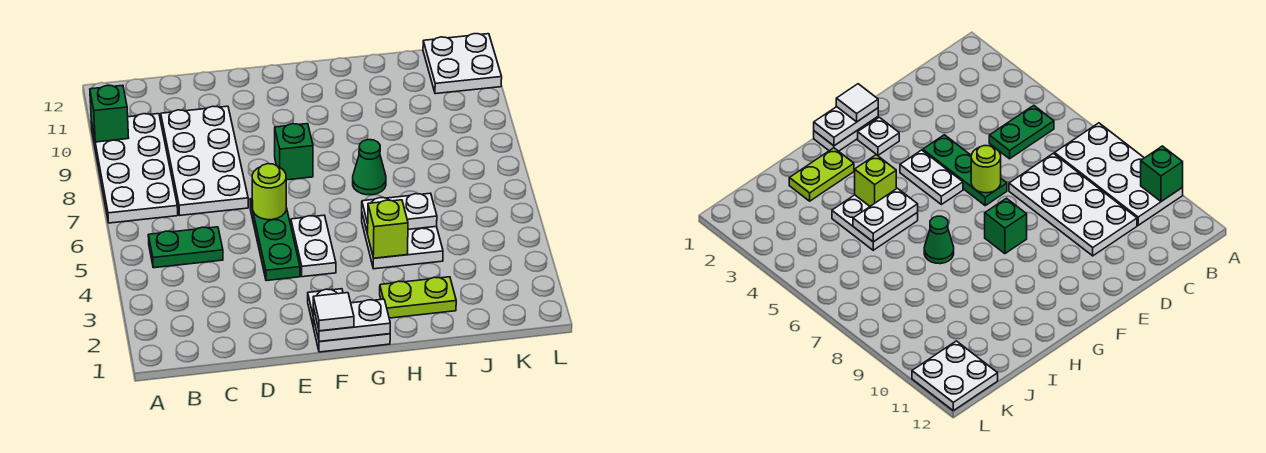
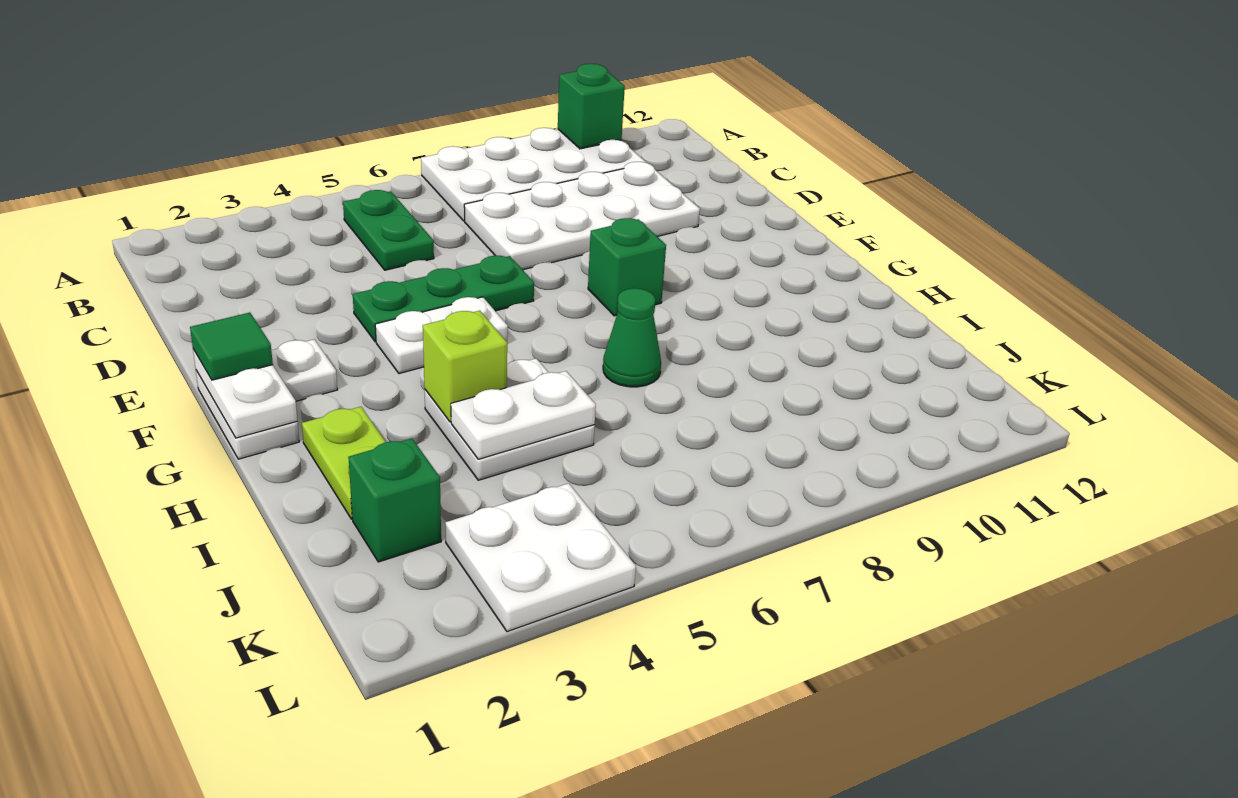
lime 1x1 round brick [252,164,286,220] -> none
white 1x1 tile [313,293,354,331] -> green 1x1 tile [190,313,273,380]
white 1x2 plate [362,193,437,234] -> white 1x2 plate turned to [451,371,596,459]
none -> green 1x1 brick [348,438,441,562]
white 2x2 plate [423,34,502,94] -> white 2x2 plate moved to [445,483,636,632]

